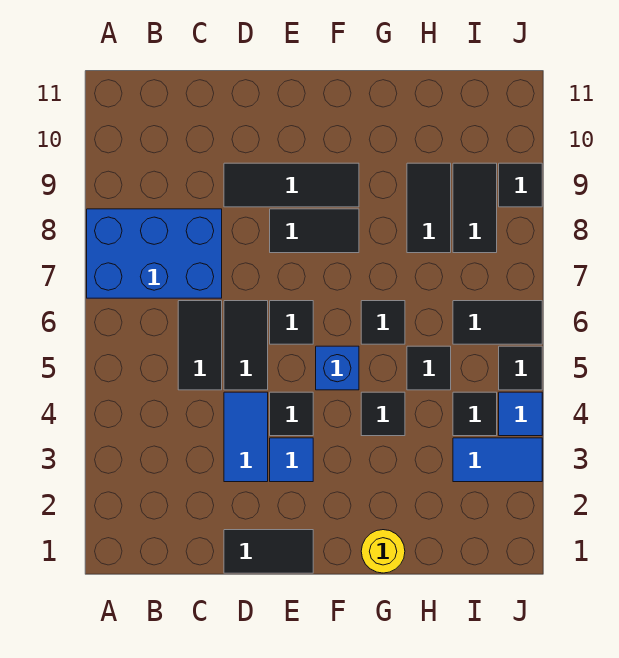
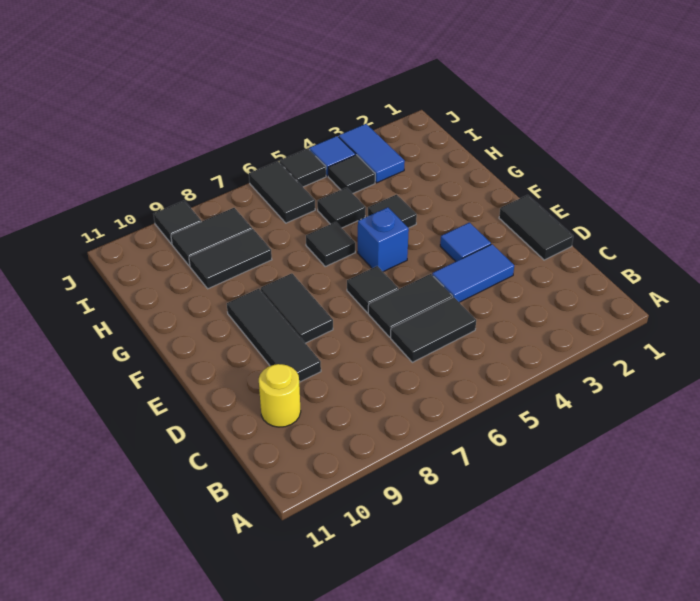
blue 2x3 brick [87,209,222,298] -> none
black 1x1 tile [270,392,313,436] -> none
yellow 1x1 round brick [361,530,405,573] -> yellow 1x1 round brick moved to [259,364,301,427]

